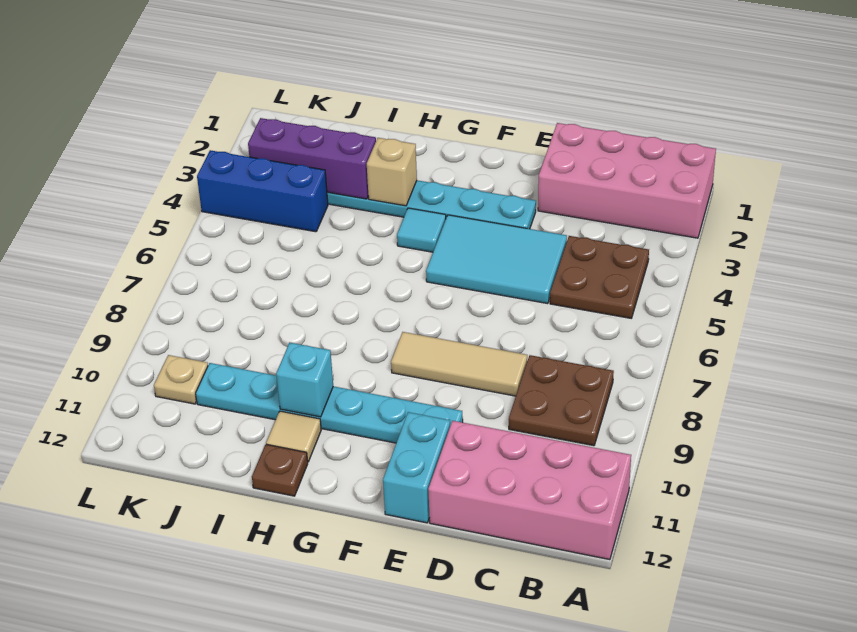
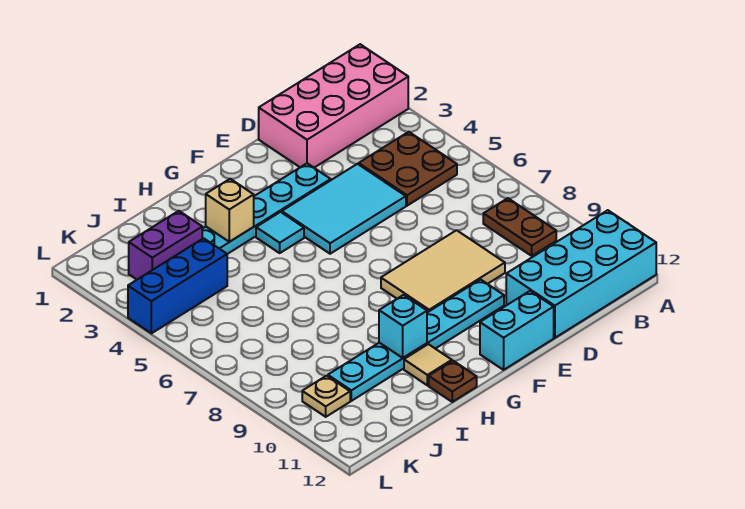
pink 2x4 brick [428,421,631,560] -> cyan 2x4 brick [506,210,656,338]
brown 2x2 plate [509,355,614,446] -> brown 1x2 plate [483,198,556,256]
tan 1x3 tile [391,332,527,396] -> tan 2x3 tile [381,230,505,312]
cyan 1x2 brick [383,412,450,523] -> cyan 1x2 brick turned to [480,291,554,370]
purple 1x3 brick [248,118,376,199] -> purple 1x2 brick [129,211,202,279]

